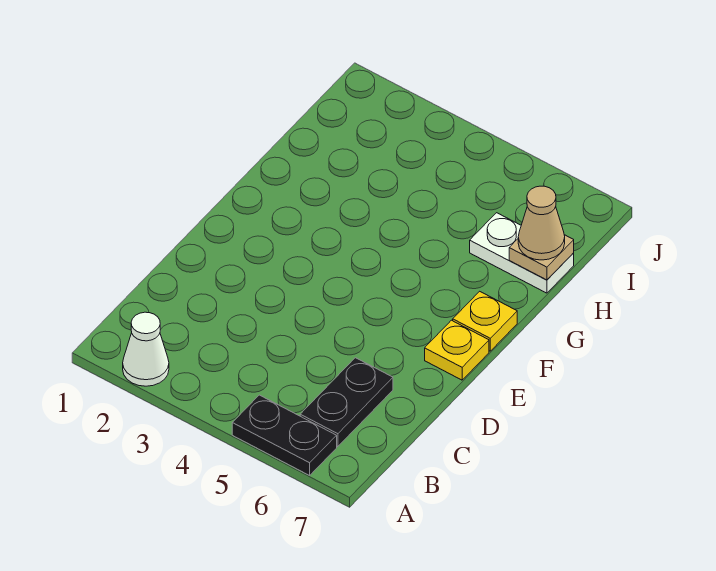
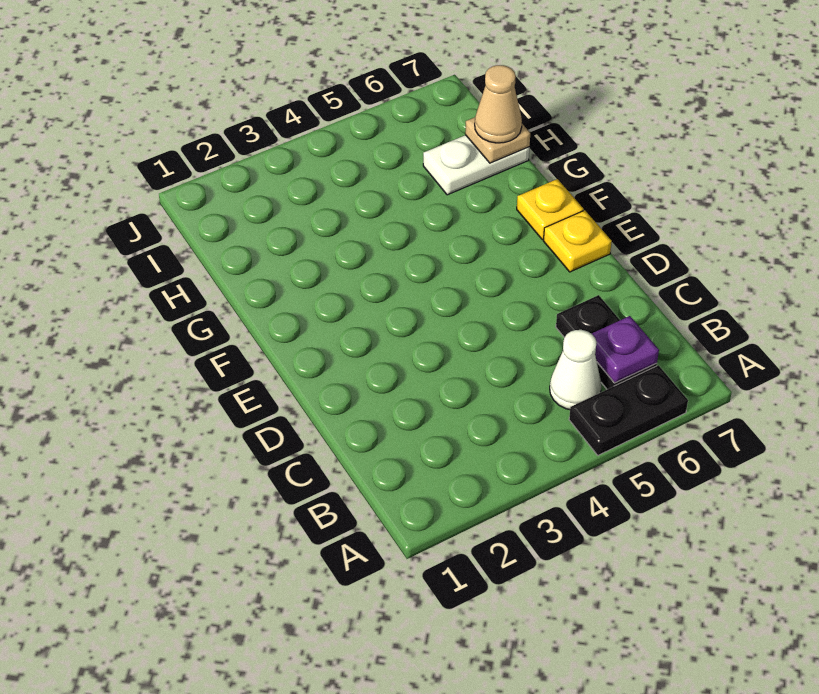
white 1x1 cone [123,312,169,386] -> white 1x1 cone moved to [550,330,601,410]
none -> purple 1x1 plate [592,316,659,383]

